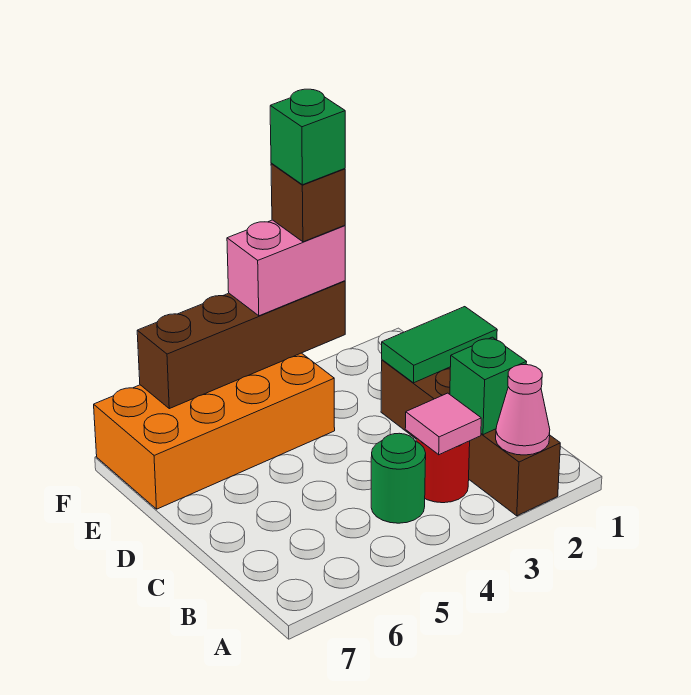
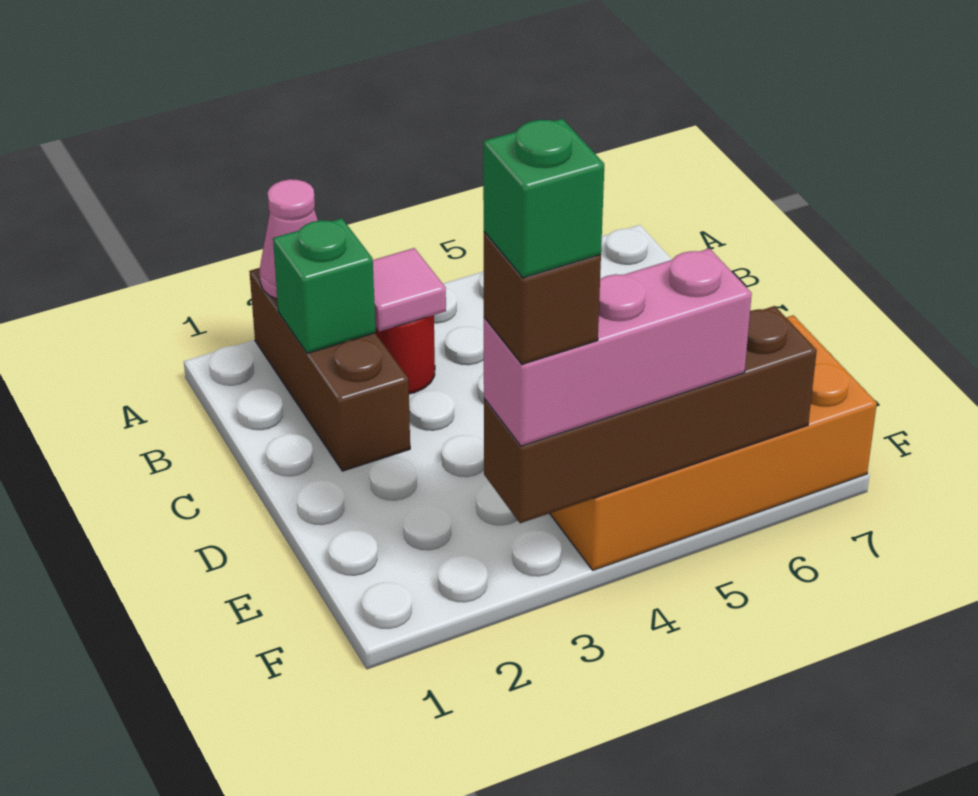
brown 1x4 brick [381,360,560,516] -> brown 1x3 brick [249,268,410,471]
green 1x1 round brick [371,433,426,523] -> none
green 1x2 tile [382,307,497,383] -> none
pink 1x2 brick [227,220,345,316] -> pink 1x3 brick [484,249,752,446]

